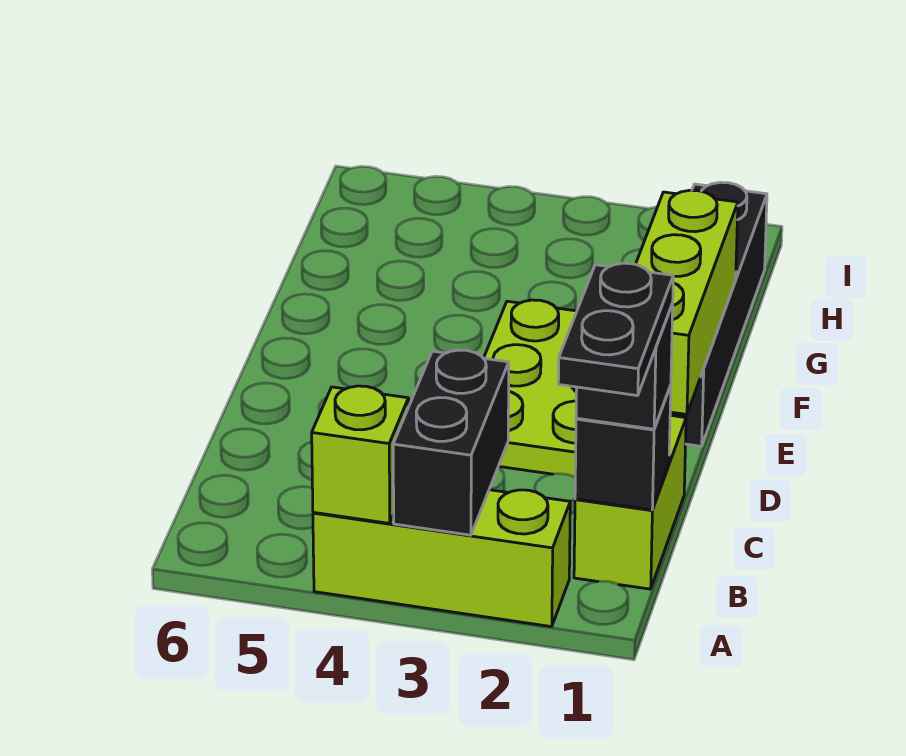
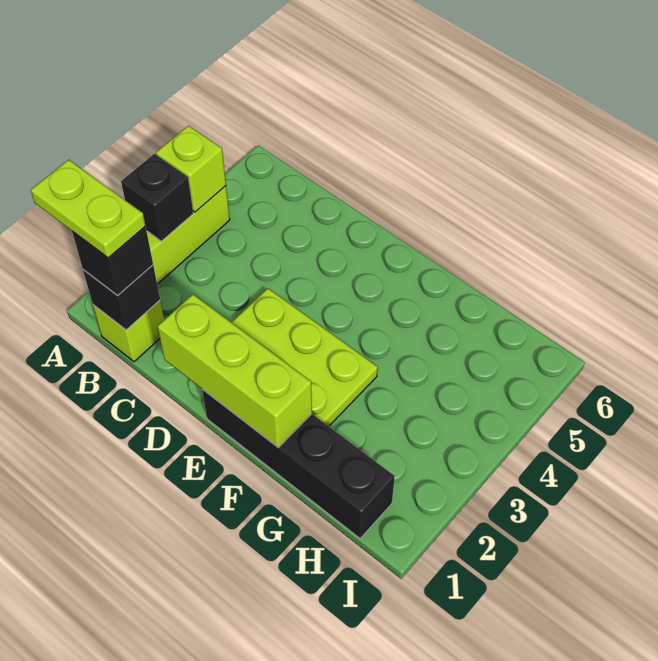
black 1x2 plate [558,263,673,396] -> lime 1x2 plate [31,160,145,258]
black 1x2 brick [393,350,509,535] -> black 1x1 brick [121,154,193,241]
lime 1x2 brick [574,415,686,589] -> lime 1x1 brick [93,300,164,362]

